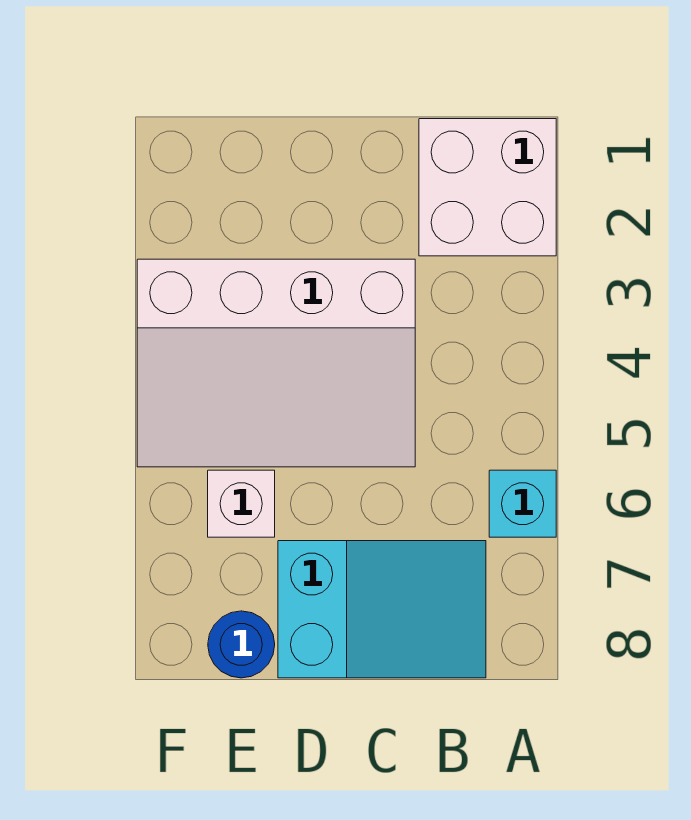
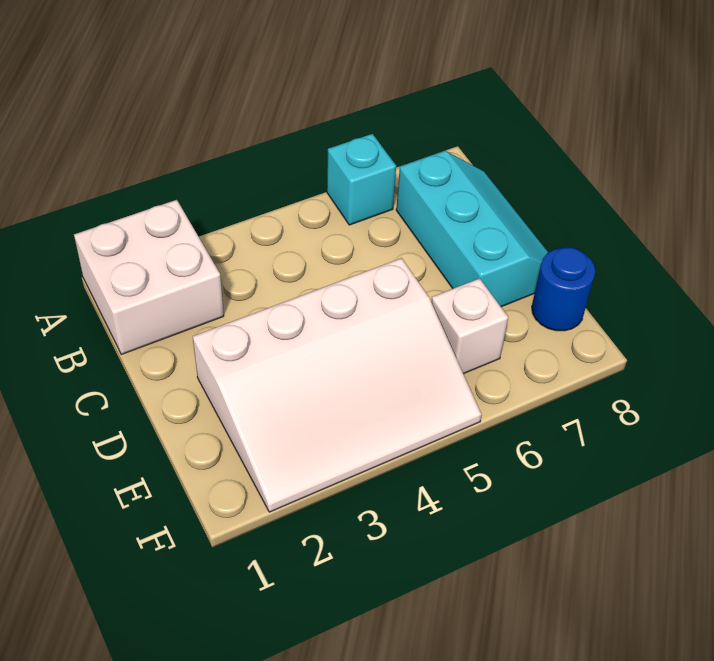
cyan 2x3 slope [278,541,486,678] -> cyan 2x3 slope turned to [396,151,548,307]
white 3x4 slope [137,259,415,467] -> white 3x4 slope turned to [193,258,482,512]

